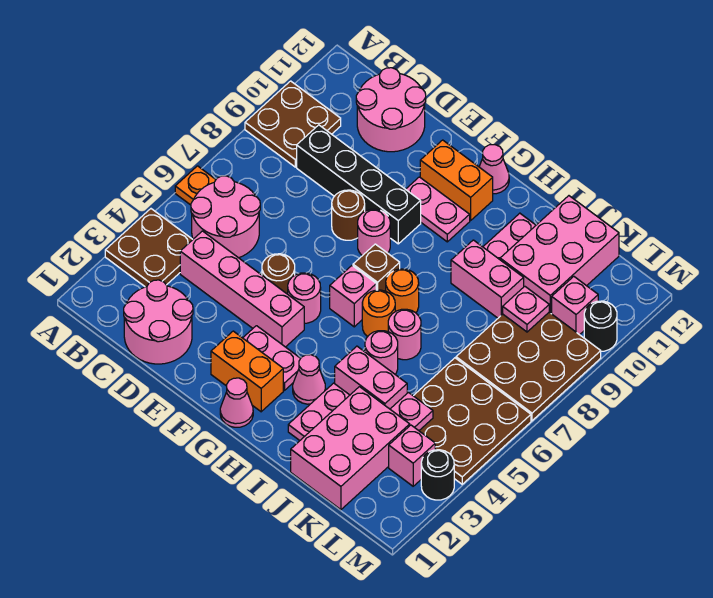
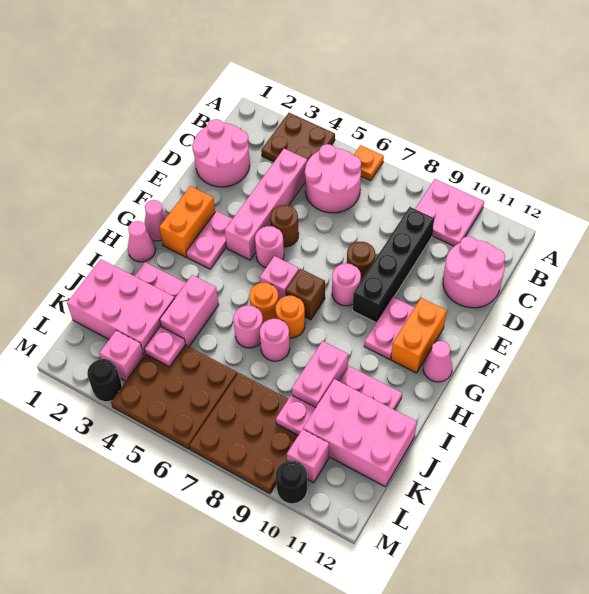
brown 2x2 plate [245,81,341,167] -> pink 2x2 plate [415,179,484,246]
pink 1x1 cone [293,355,326,404] -> pink 1x1 cone moved to [128,221,156,262]
pink 1x1 round brick [365,331,398,374] -> pink 1x1 round brick moved to [260,319,290,361]

